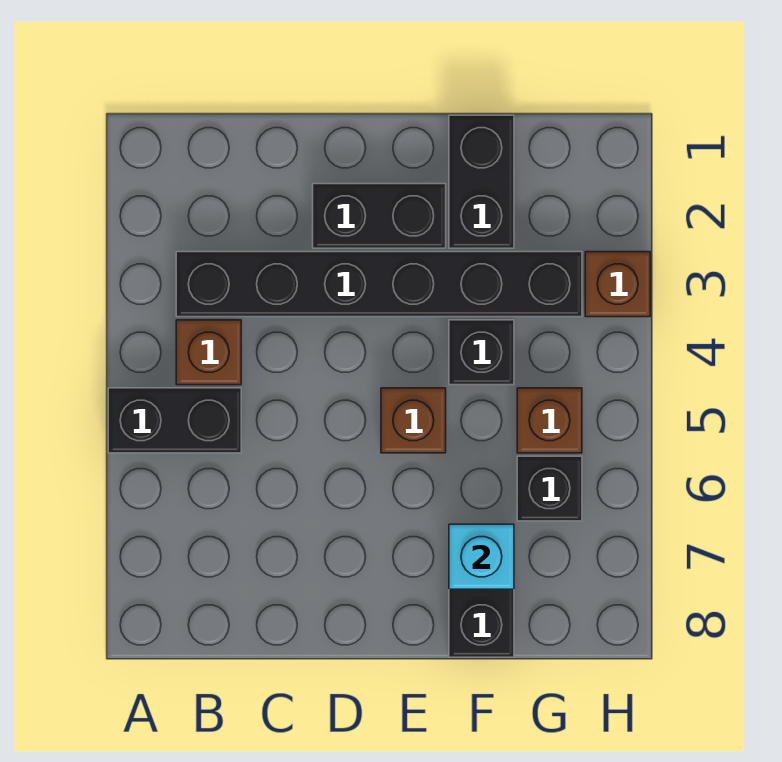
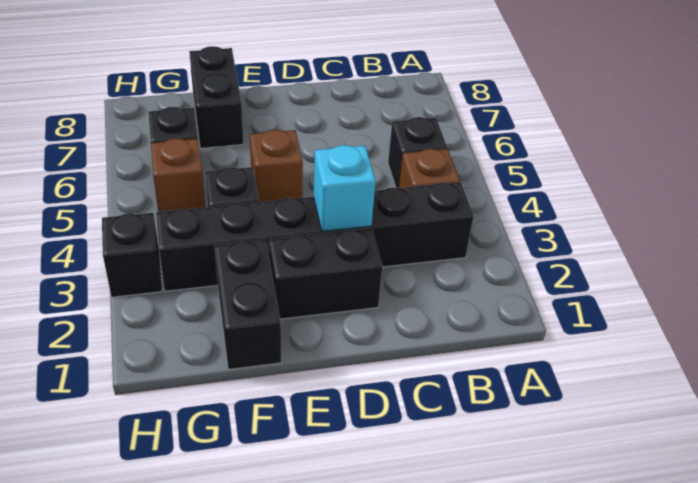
black 1x2 brick [108,388,241,453] -> black 1x1 brick [388,117,447,188]
cyan 1x1 brick [449,524,514,589] -> cyan 1x1 brick moved to [313,145,376,231]
brown 1x1 brick [585,252,650,317] -> black 1x1 brick [102,213,162,297]

